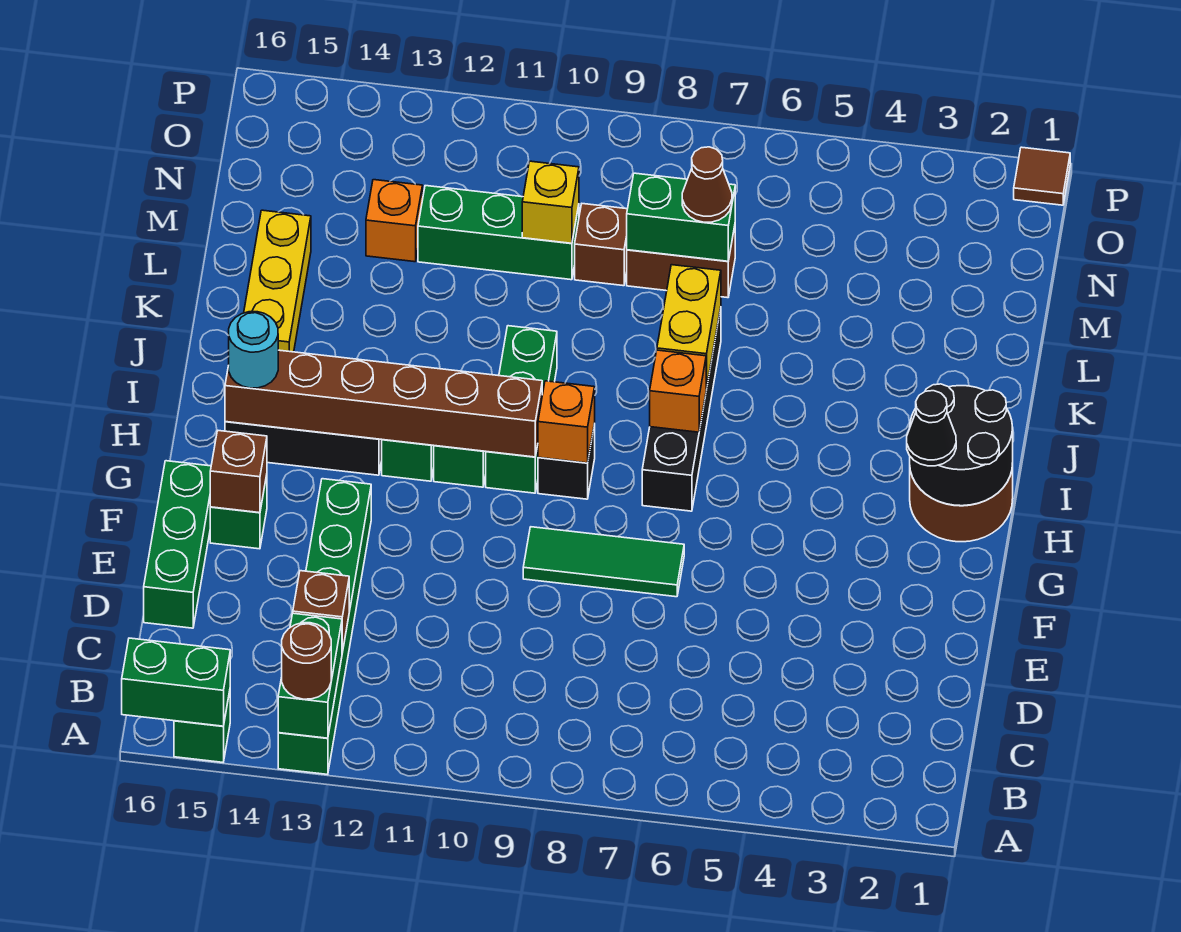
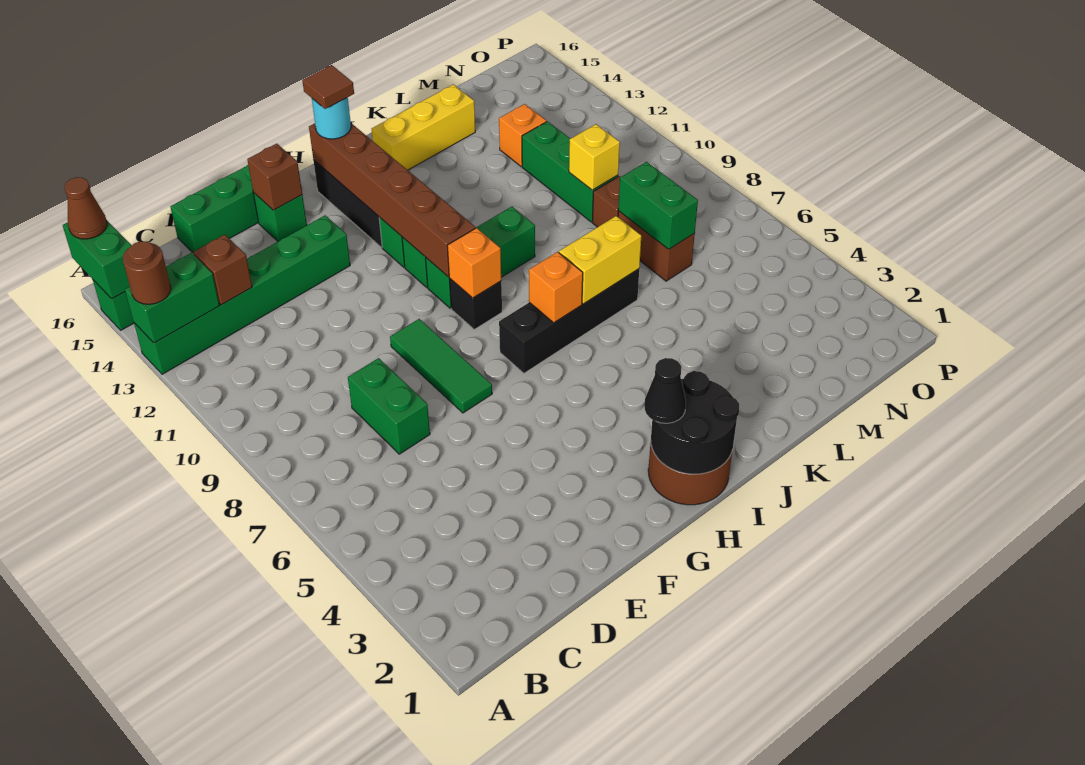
none -> green 1x2 brick [348,358,430,454]
brown 1x1 cone [682,147,732,222] -> brown 1x1 cone moved to [64,177,107,239]
brown 1x1 tile [1014,147,1070,205] -> brown 1x1 tile moved to [302,65,354,109]

